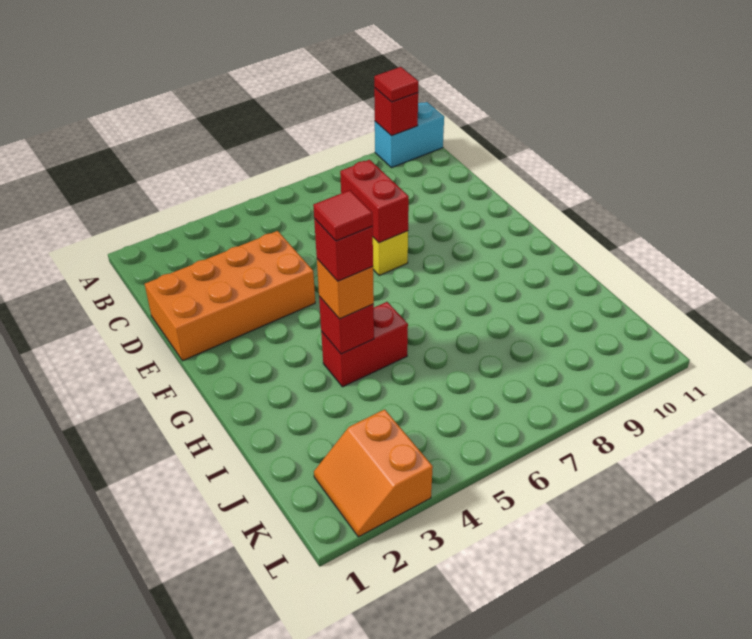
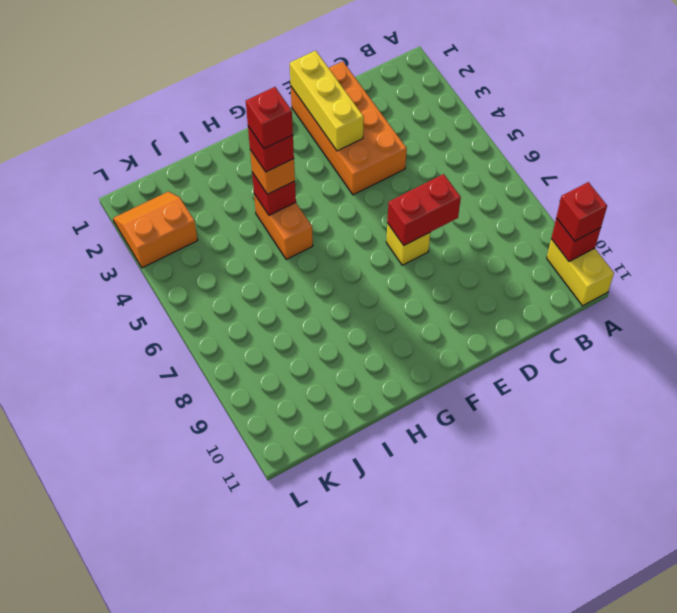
cyan 1x2 brick [375,102,444,168] -> yellow 1x2 brick [547,239,614,306]
red 1x1 tile [374,67,419,102] -> red 1x1 brick [556,182,607,241]
none -> yellow 1x3 brick [290,51,364,151]
red 1x2 brick [321,302,408,387] -> orange 1x2 brick [254,194,313,259]
red 1x1 tile [313,190,373,241] -> red 1x1 brick [246,87,293,149]

